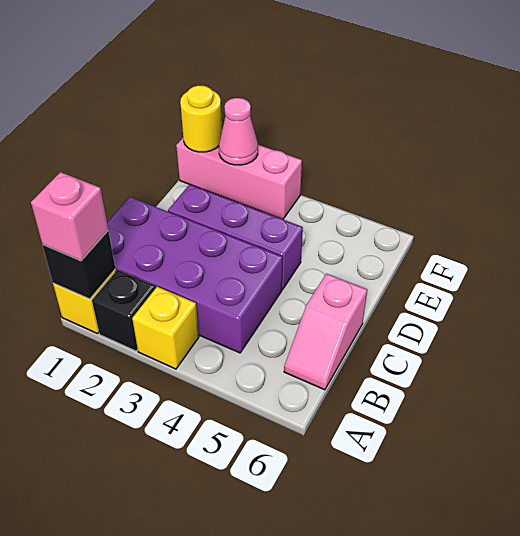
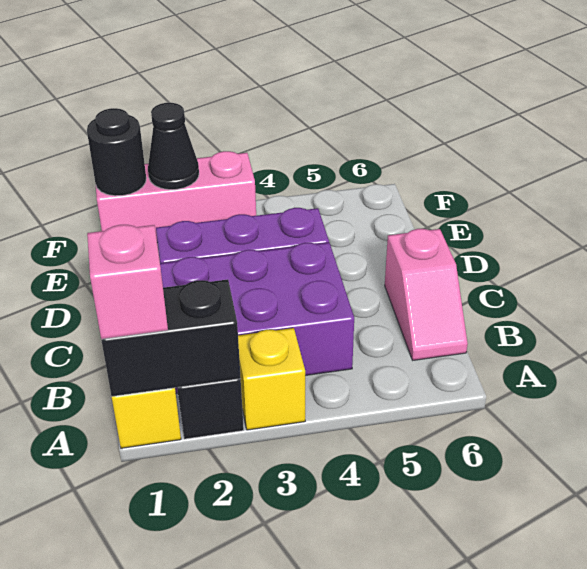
black 1x1 brick [43,231,115,299] -> black 1x2 brick [101,279,241,397]
yellow 1x1 round brick [180,86,222,152] -> black 1x1 round brick [87,108,146,196]
pink 1x1 cone [219,98,258,165] -> black 1x1 cone [148,103,199,190]

